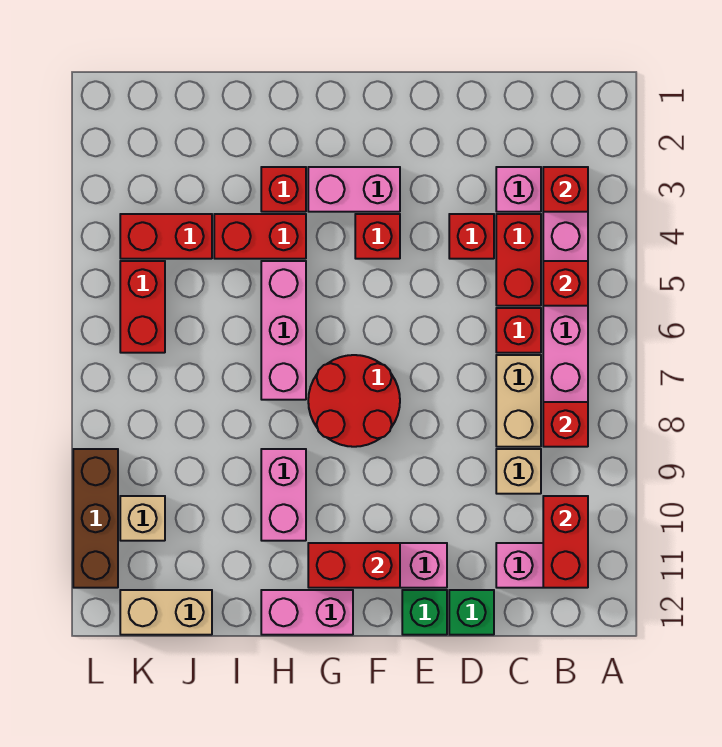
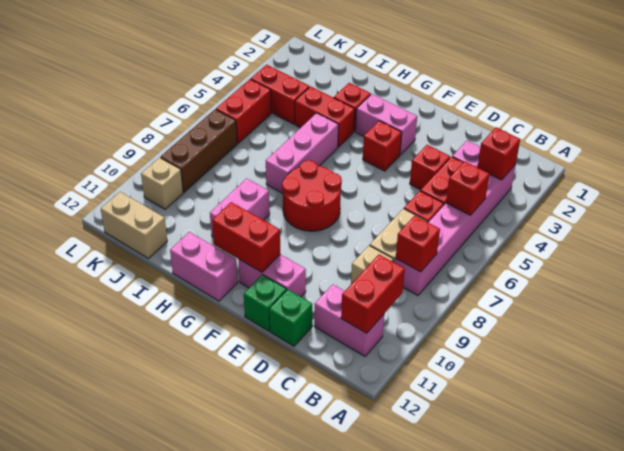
brown 1x3 brick [73,449,118,588] -> brown 1x3 brick moved to [161,109,237,192]

